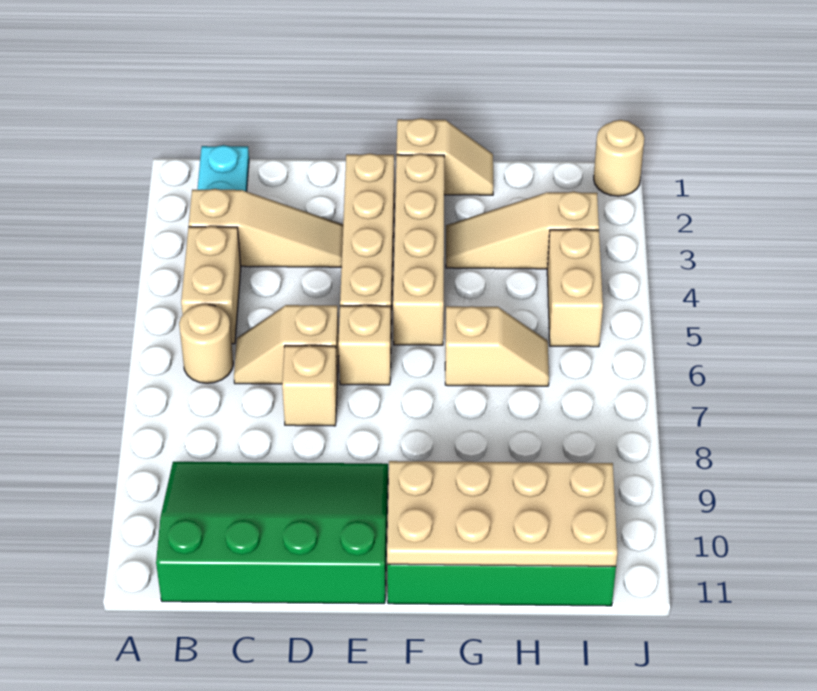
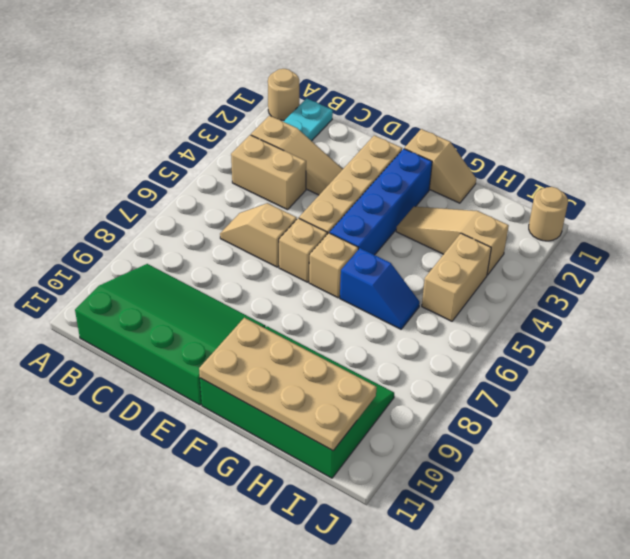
tan 1x2 brick [181,226,241,344] -> tan 1x2 brick turned to [231,135,306,210]
tan 1x1 round brick [179,304,233,383] -> tan 1x1 round brick moved to [268,69,299,120]
tan 1x1 brick [282,345,337,426] -> tan 1x1 brick moved to [309,233,358,298]
tan 1x4 brick [393,154,444,345] -> blue 1x4 brick [330,149,432,255]
tan 1x2 slope [445,306,549,386] -> blue 1x2 slope [340,248,420,329]

